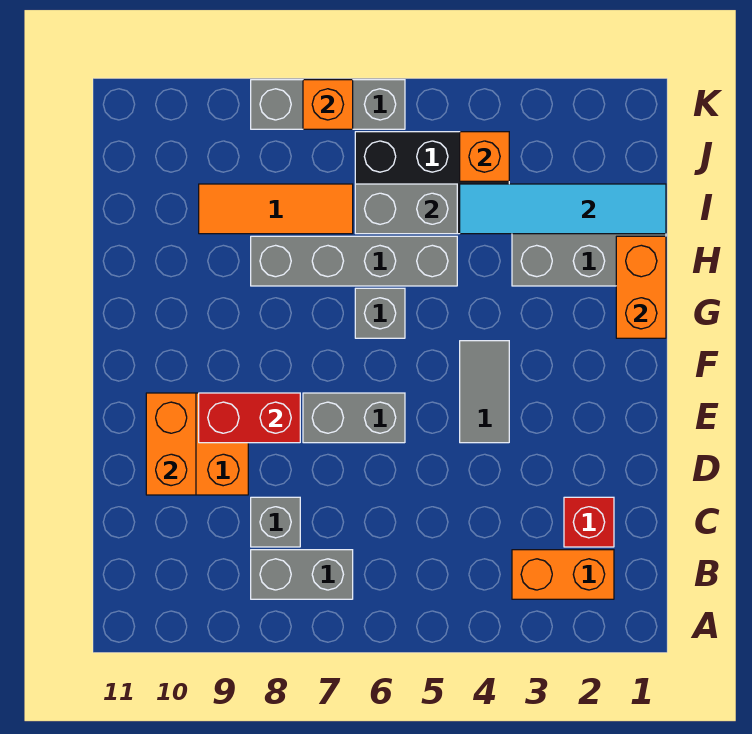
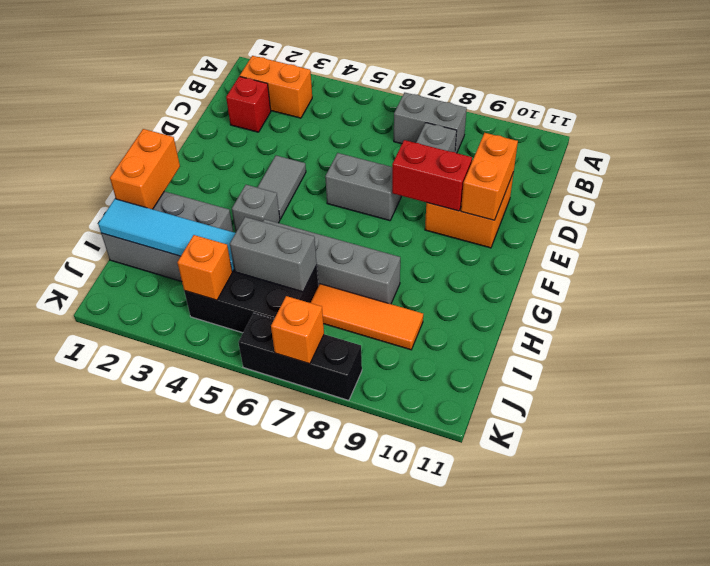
grey 1x1 brick [355,288,405,338] -> grey 1x1 brick moved to [232,185,280,232]
grey 1x3 brick [251,80,405,129] -> black 1x3 brick [238,313,362,400]

